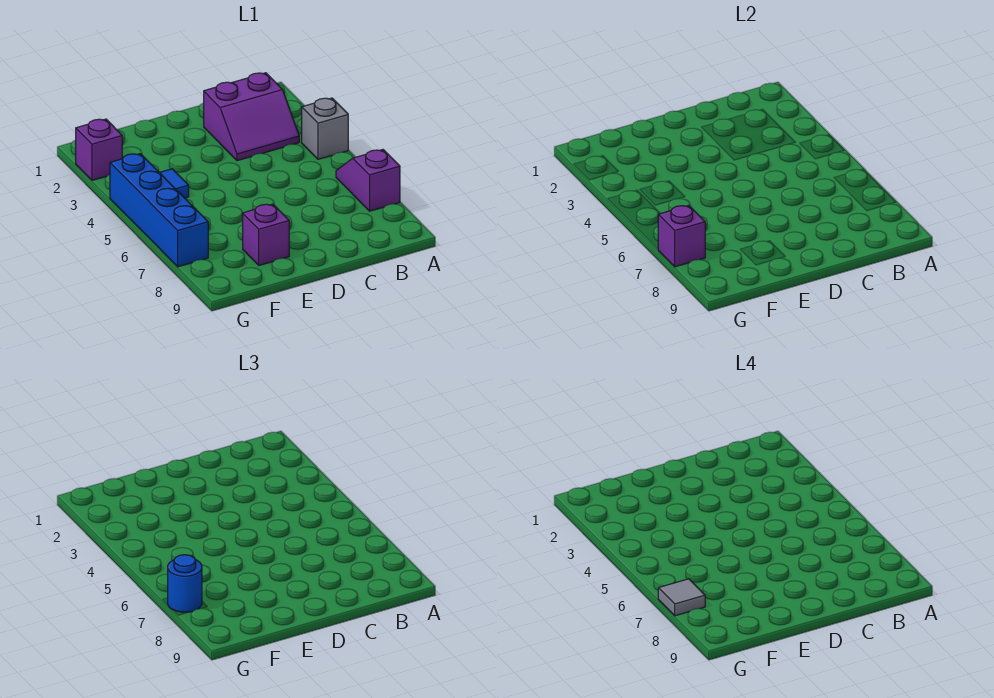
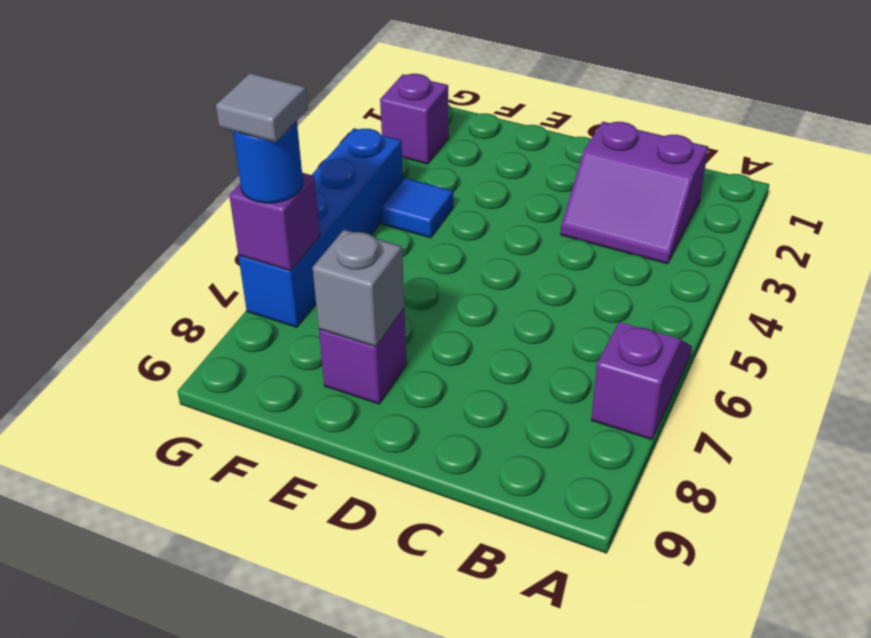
grey 1x1 brick [302,98,348,159] -> grey 1x1 brick moved to [313,230,404,347]

